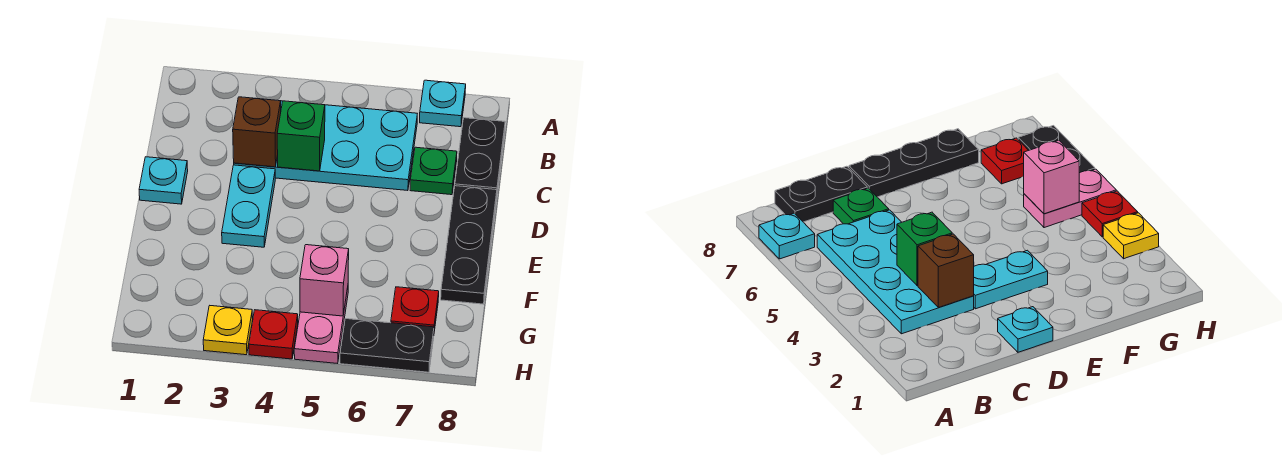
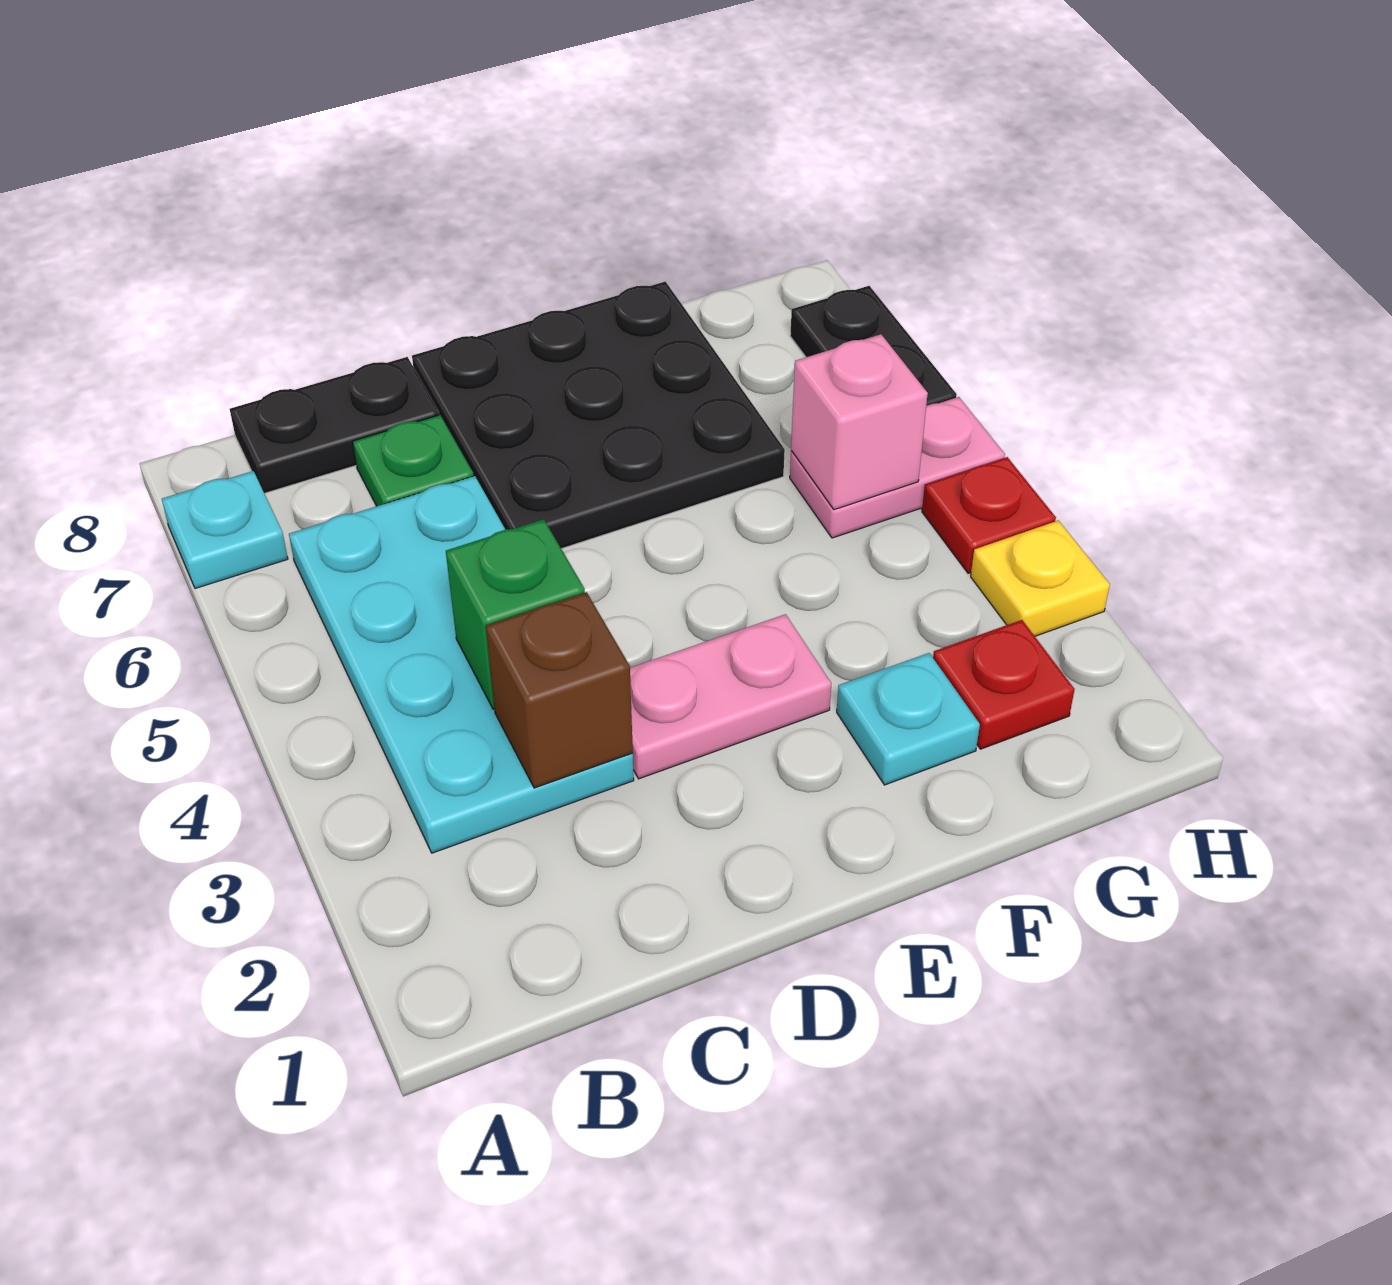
cyan 1x1 plate [139,157,188,204] -> cyan 1x1 plate moved to [837,653,980,785]
cyan 1x2 plate [222,165,275,247] -> pink 1x2 plate [630,614,831,779]
black 1x3 plate [441,186,497,304] -> black 3x3 plate [412,282,785,549]
red 1x1 plate [391,287,439,331] -> red 1x1 plate moved to [933,620,1075,749]

